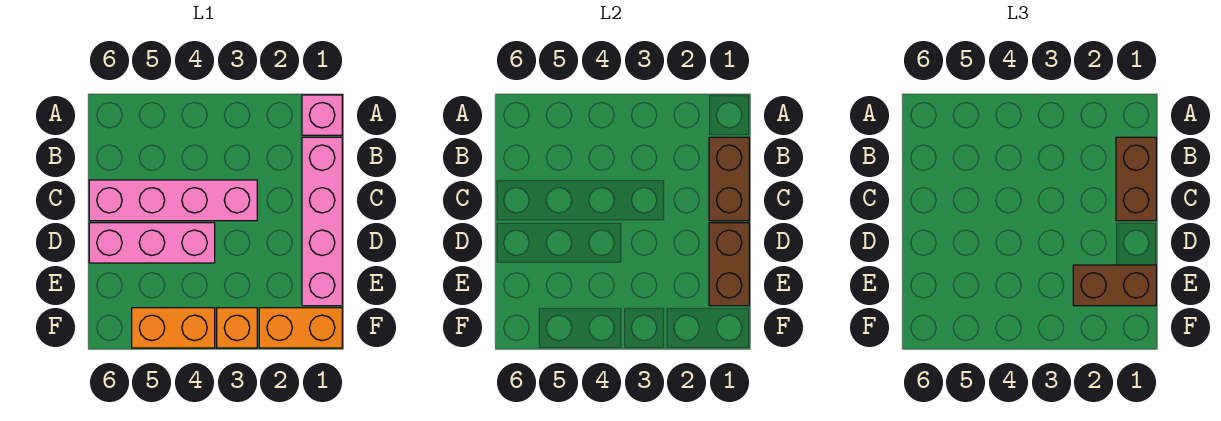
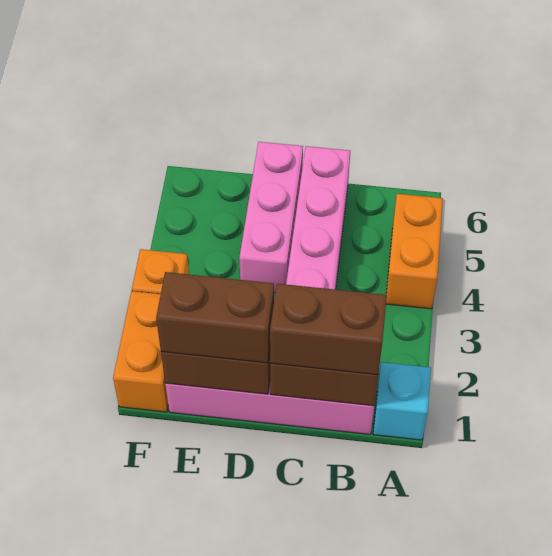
pink 1x1 brick [302,95,342,135] -> cyan 1x1 brick [373,362,431,440]
brown 1x2 brick [1073,265,1156,306] -> brown 1x2 brick turned to [156,272,274,363]
orange 1x2 brick [132,308,215,348] -> orange 1x2 brick moved to [386,194,443,309]

